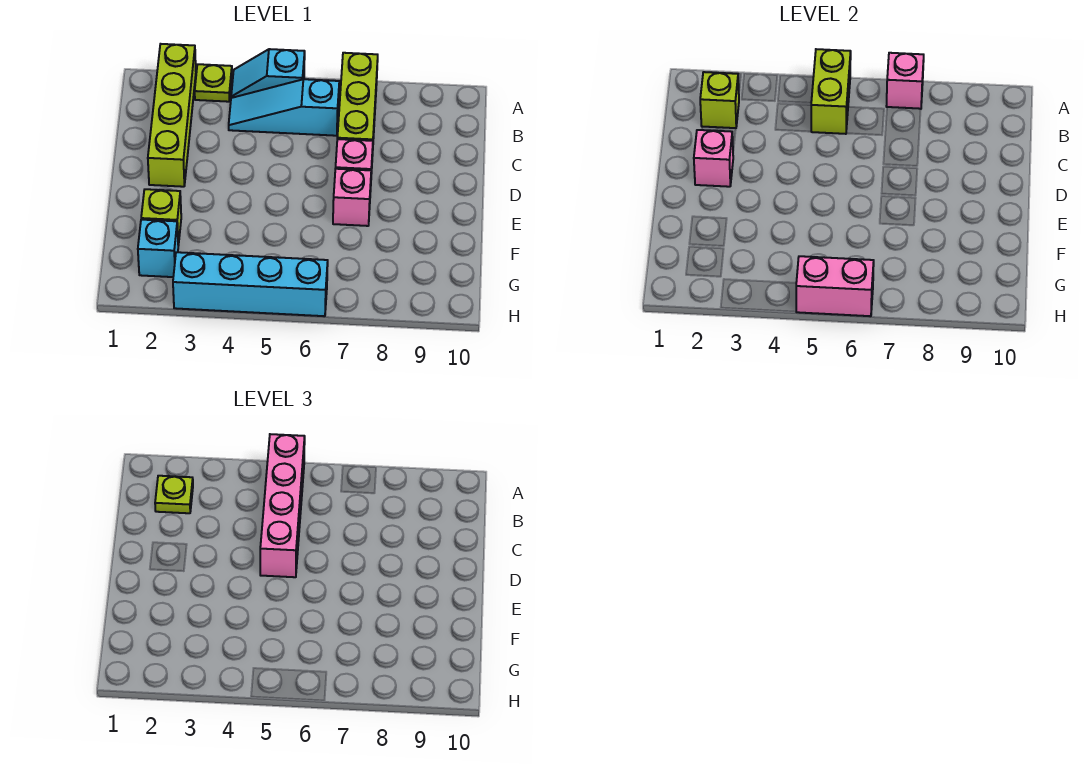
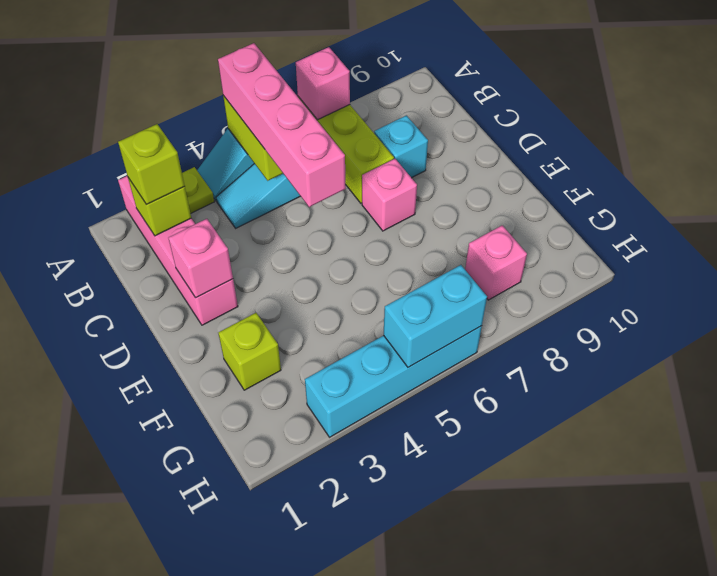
lime 1x4 brick [148,44,196,187] -> pink 1x4 brick [118,176,238,325]
lime 1x1 plate [155,476,193,513] -> lime 1x1 brick [118,124,185,205]
pink 1x1 brick [333,169,371,226] -> pink 1x1 brick moved to [465,225,527,300]
cyan 1x1 brick [138,220,178,277] -> cyan 1x1 brick moved to [374,115,428,178]
pink 1x2 brick [796,256,874,316] -> cyan 1x2 brick [384,265,487,367]

